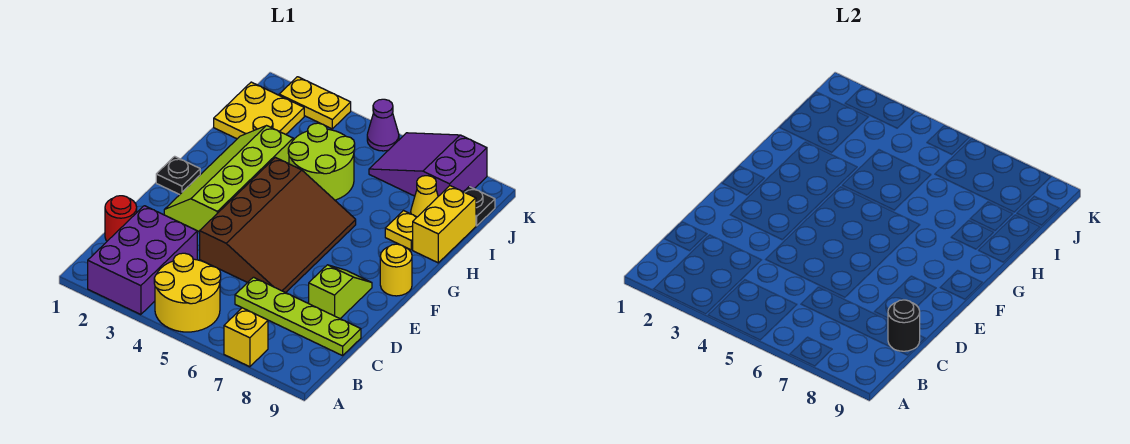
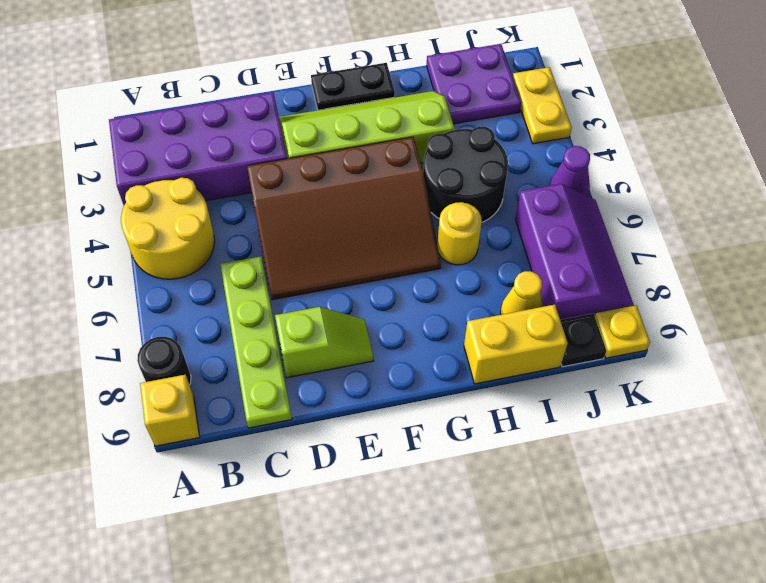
purple 2x3 brick [88,206,197,315] -> purple 2x4 brick [109,92,287,205]
yellow 1x1 brick [224,308,268,367] -> yellow 1x1 brick moved to [140,375,200,446]
red 1x1 round brick [105,196,137,241] -> none
black 1x1 round brick [888,300,920,351] -> black 1x1 round brick moved to [137,337,191,385]
black 1x1 plate [156,156,200,195] -> black 1x2 plate [311,63,395,110]
yellow 1x1 round brick [380,244,412,296] -> yellow 1x1 round brick moved to [437,202,482,265]
lime 2x2 round brick [288,123,355,200] -> black 2x2 round brick [423,126,508,222]
yellow 1x1 plate [385,211,417,250] -> yellow 1x1 plate moved to [595,305,650,358]
yellow 2x2 plate [214,82,304,139] -> purple 2x2 plate [427,44,521,124]
purple 2x3 slope [369,133,487,196] -> purple 2x3 slope turned to [515,184,634,320]

